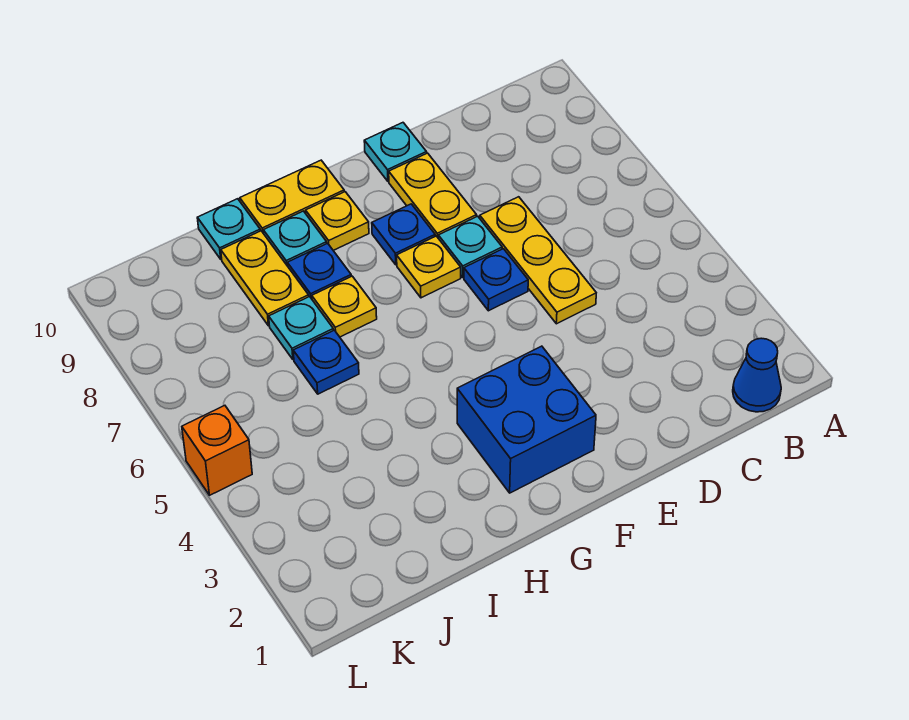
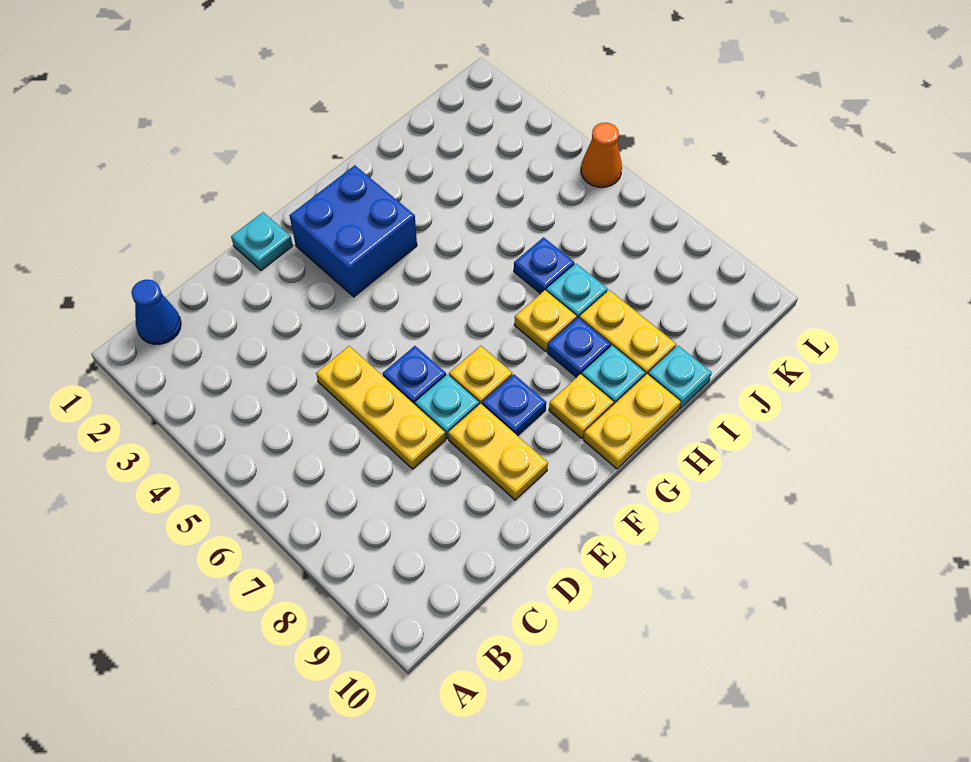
cyan 1x1 plate [364,123,427,181] -> cyan 1x1 plate moved to [231,212,293,270]
orange 1x1 brick [182,406,252,495] -> orange 1x1 cone [581,123,622,187]

